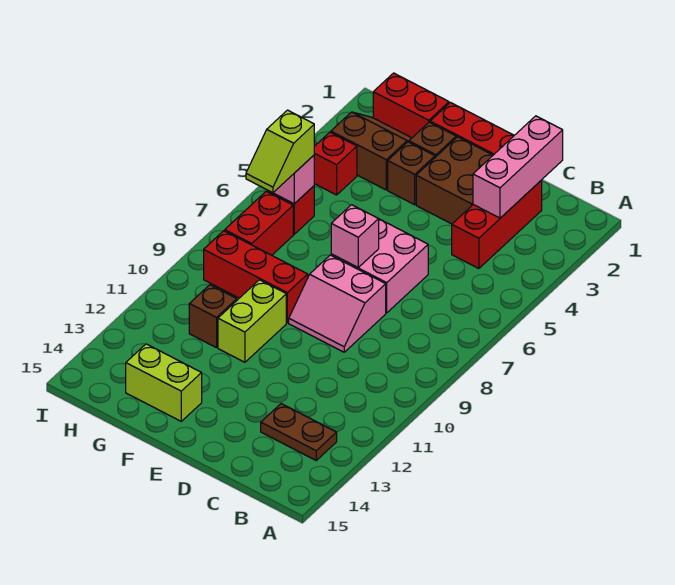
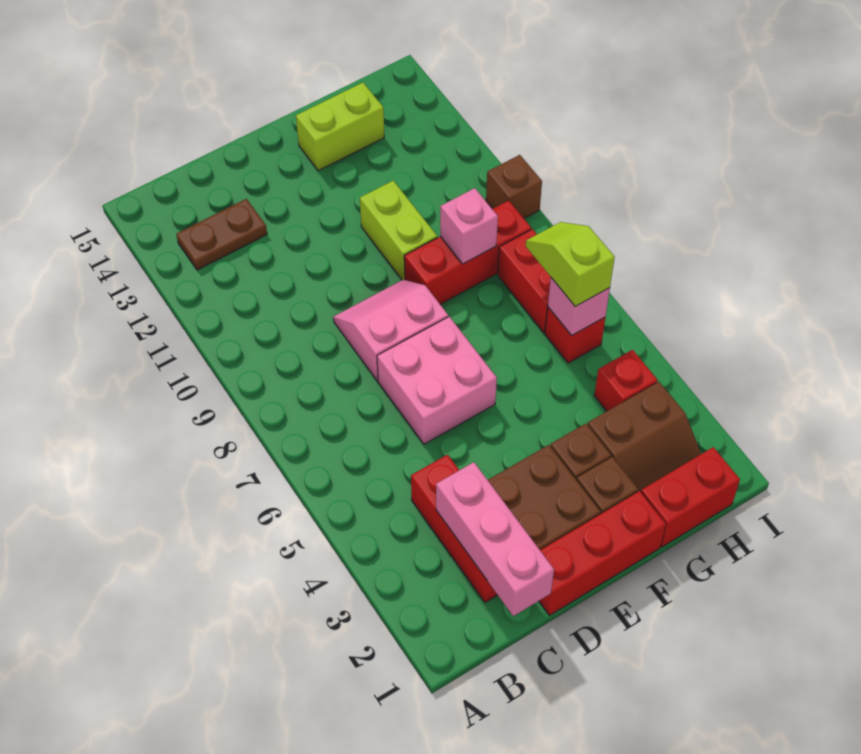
pink 1x1 brick [331,205,379,267] -> pink 1x1 brick moved to [440,188,498,264]
brown 1x1 brick [189,285,237,348] -> brown 1x1 brick moved to [486,155,542,218]

